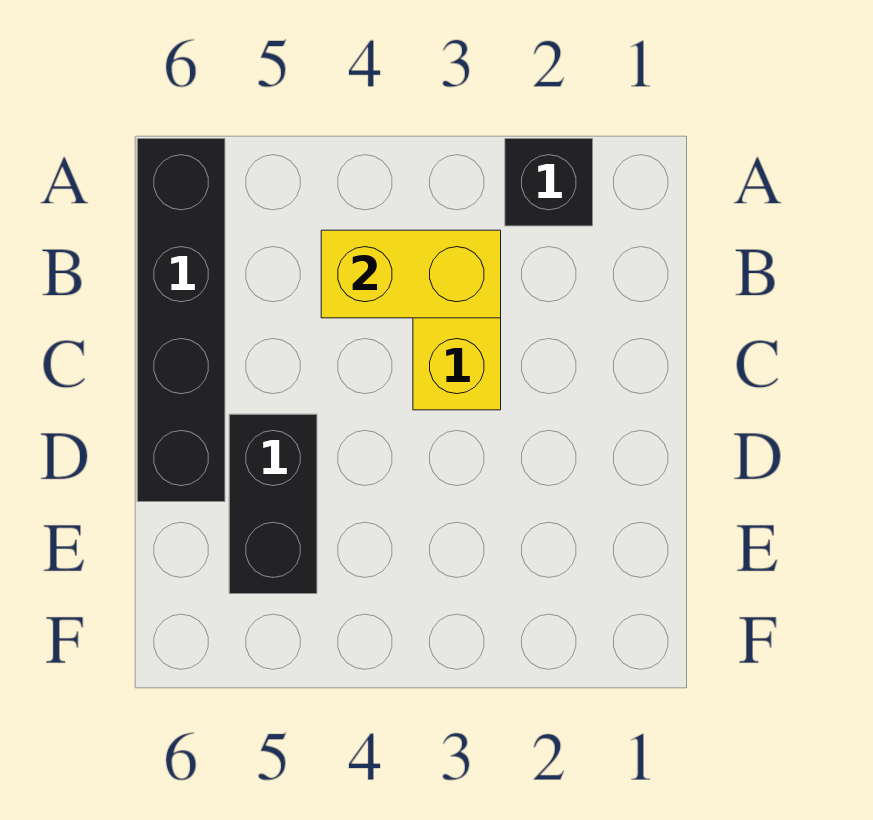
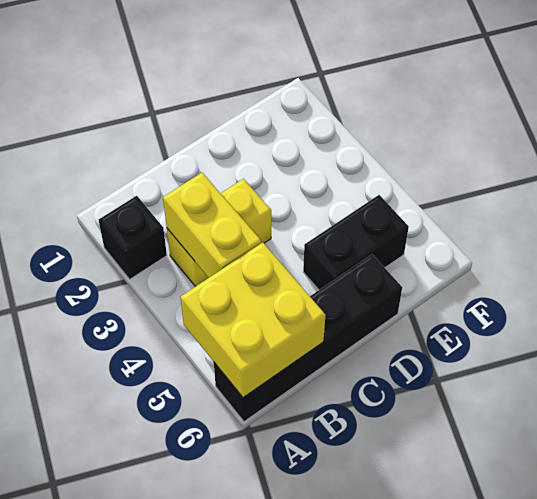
none -> yellow 2x2 brick [180,243,325,398]

